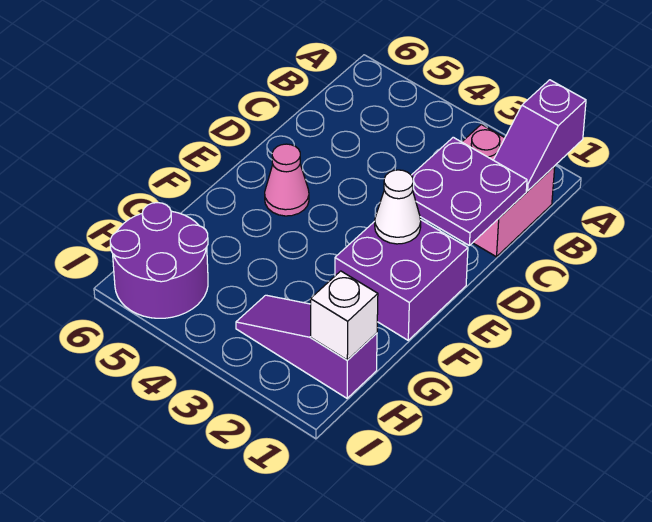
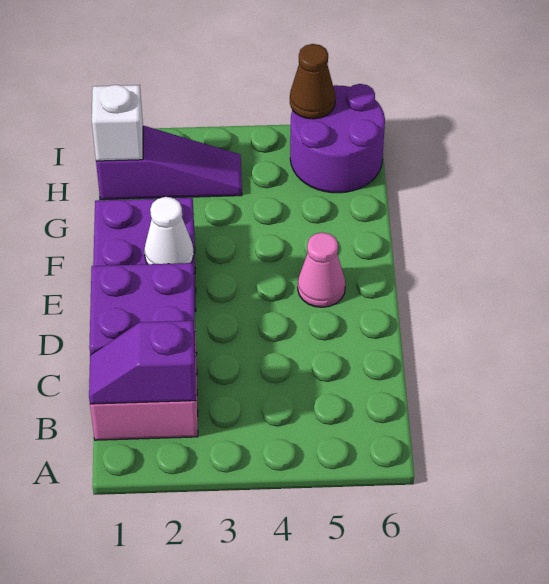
purple 1x2 slope [494,80,586,191] -> purple 1x2 slope turned to [89,321,196,404]
none -> brown 1x1 cone [290,44,335,119]

